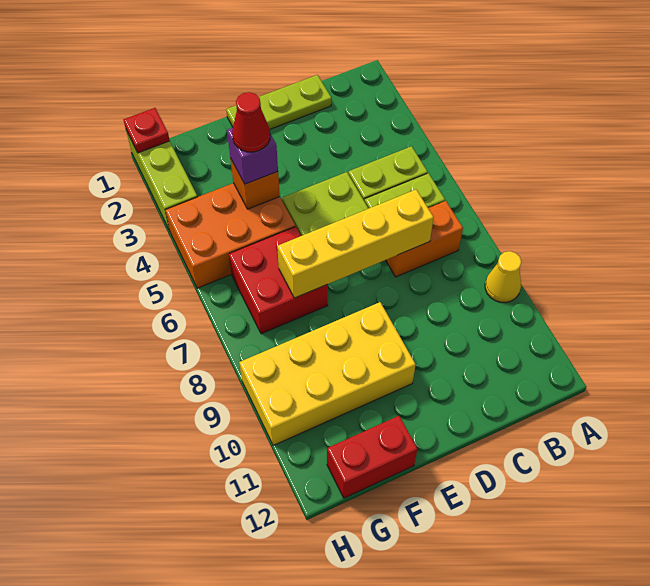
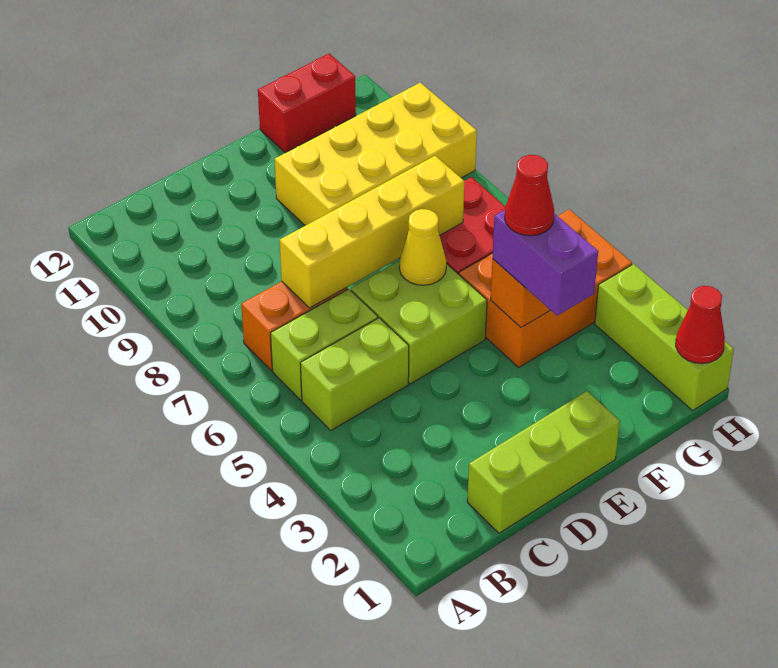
yellow 1x1 cone [485,251,521,303] -> yellow 1x1 cone moved to [399,209,446,285]
lime 1x3 plate [226,75,332,129] -> lime 1x3 brick [467,391,620,533]
purple 1x1 brick [227,128,278,184] -> purple 1x2 brick [493,210,598,316]
red 1x1 plate [124,108,170,153] -> red 1x1 cone [676,286,725,364]

